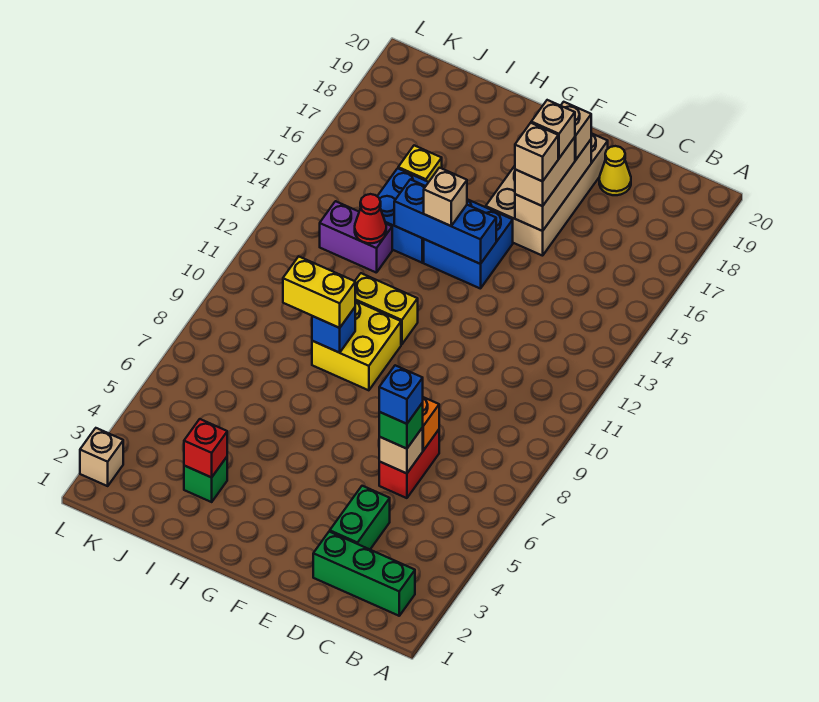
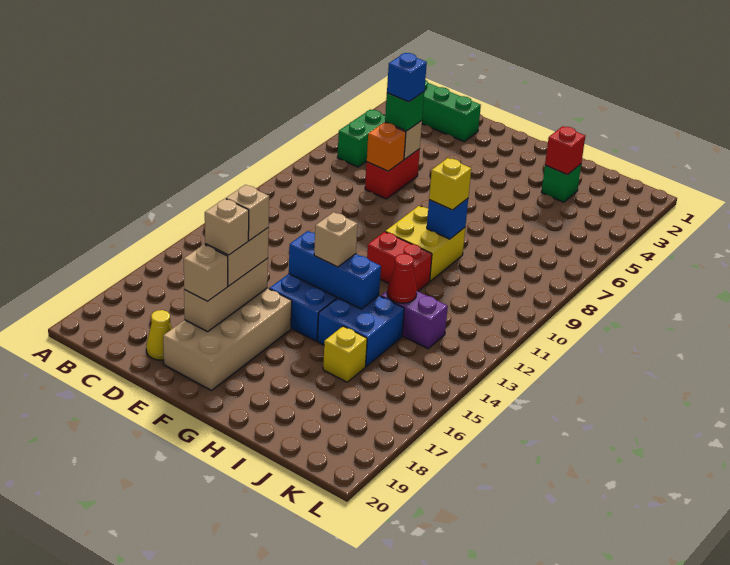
green 1x2 brick [330,486,390,549] -> green 1x2 brick moved to [337,109,385,167]
yellow 1x2 brick [355,273,418,345] -> red 1x2 brick [367,232,432,291]
yellow 1x2 brick [283,256,355,328] -> yellow 1x1 brick [429,158,471,210]
tan 1x1 brick [80,428,123,486] -> none

